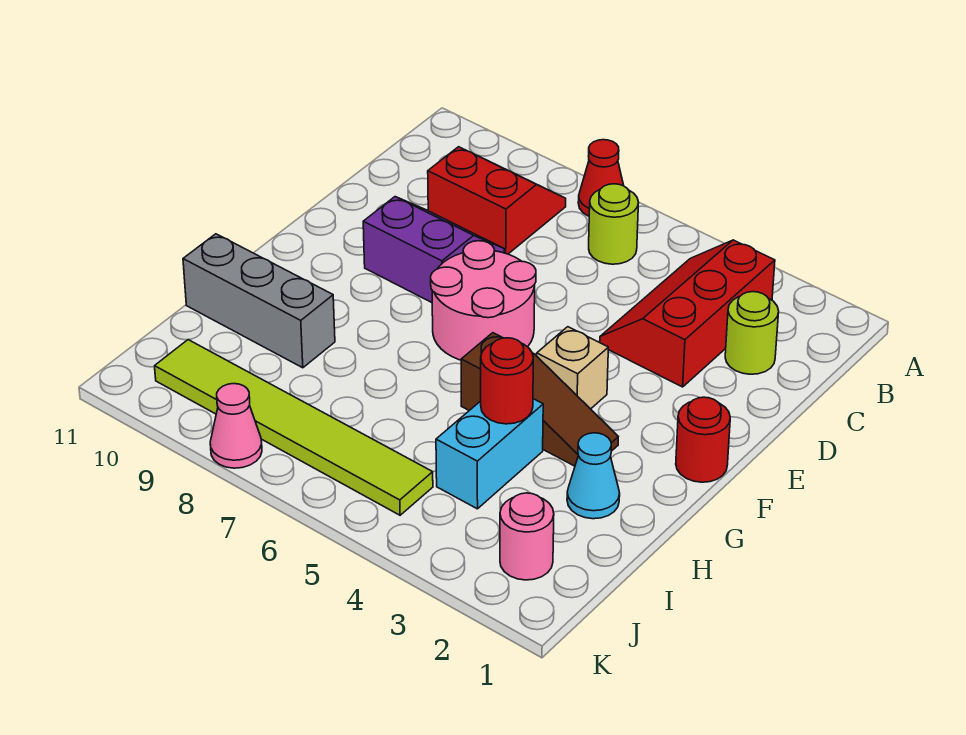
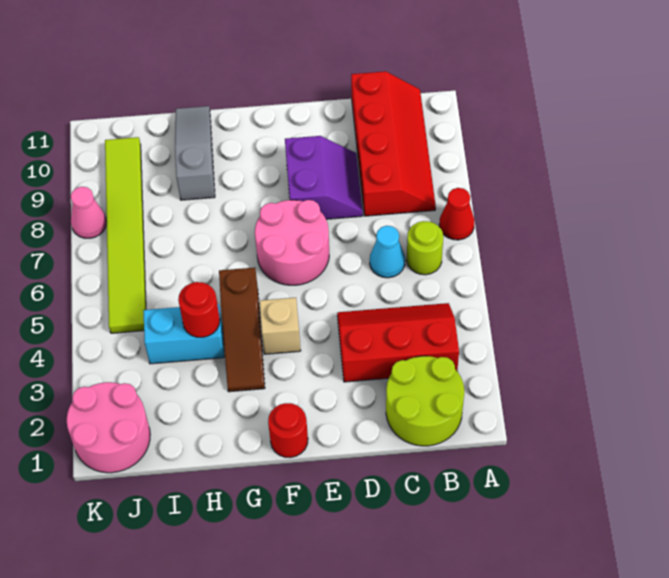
red 2x2 slope [428,147,566,254] -> red 2x4 slope [351,71,436,216]
lime 1x1 round brick [725,292,779,374] -> lime 2x2 round brick [386,356,464,446]
cyan 1x1 cone [567,433,620,519] -> cyan 1x1 cone moved to [370,226,405,278]
grey 1x3 brick [183,234,335,368] -> grey 1x3 slope [175,106,215,200]
pink 1x1 round brick [500,493,554,580] -> pink 2x2 round brick [67,382,150,473]

